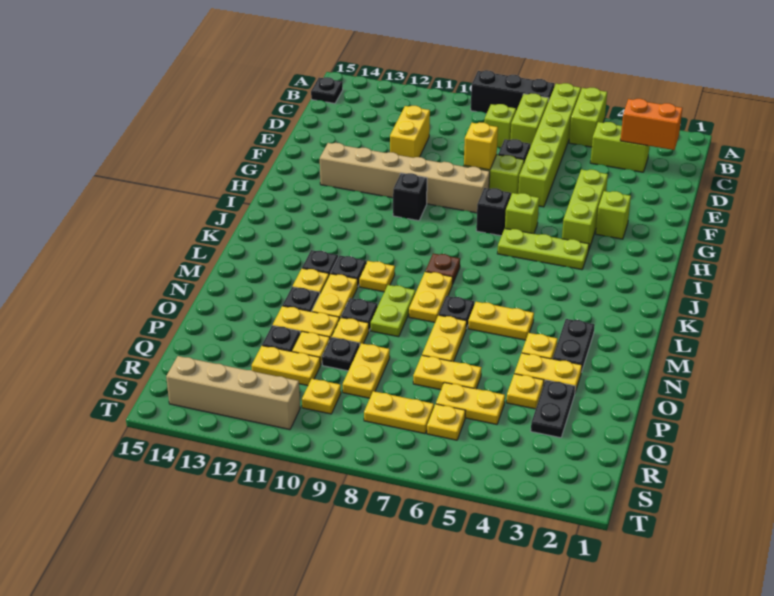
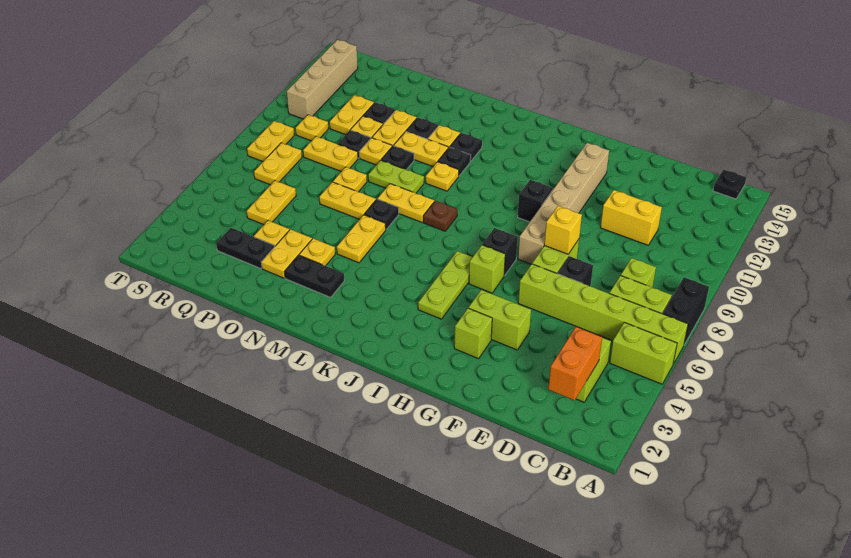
black 1x3 brick [471,70,554,113] -> black 1x2 brick [663,278,709,344]
lime 1x3 brick [562,169,608,251] -> lime 1x2 brick [468,290,531,350]
yellow 1x2 plate [413,355,481,390] -> yellow 1x2 plate moved to [247,121,294,161]
yellow 1x1 plate [427,404,465,440] -> yellow 1x1 plate moved to [333,167,367,192]

